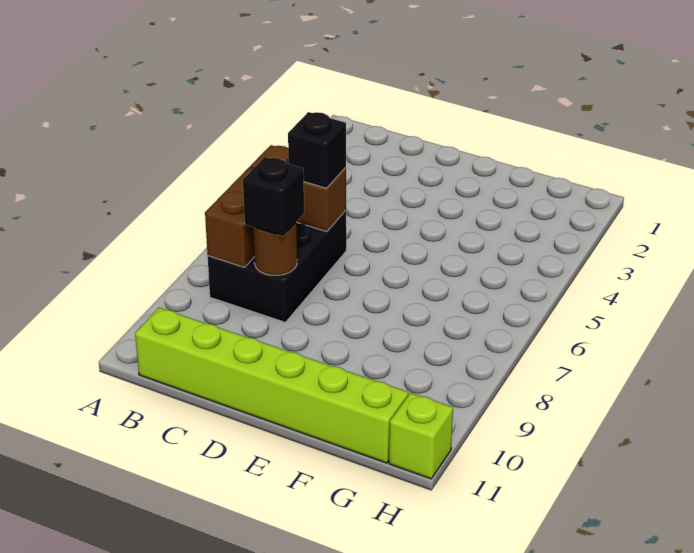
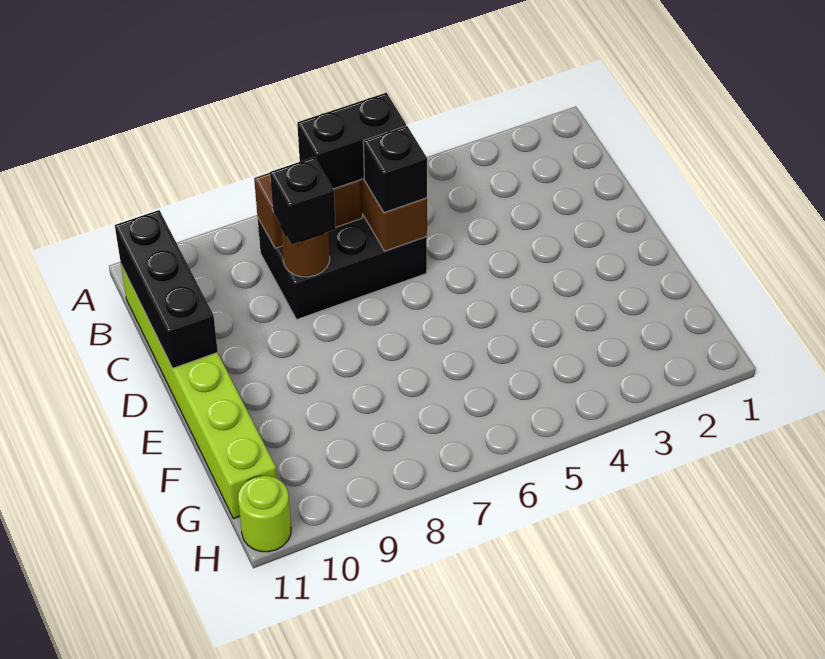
none -> black 1x2 brick [297,93,406,189]
none -> black 1x3 brick [115,210,218,368]
lime 1x1 brick [389,393,453,479] -> lime 1x1 round brick [238,476,291,552]

